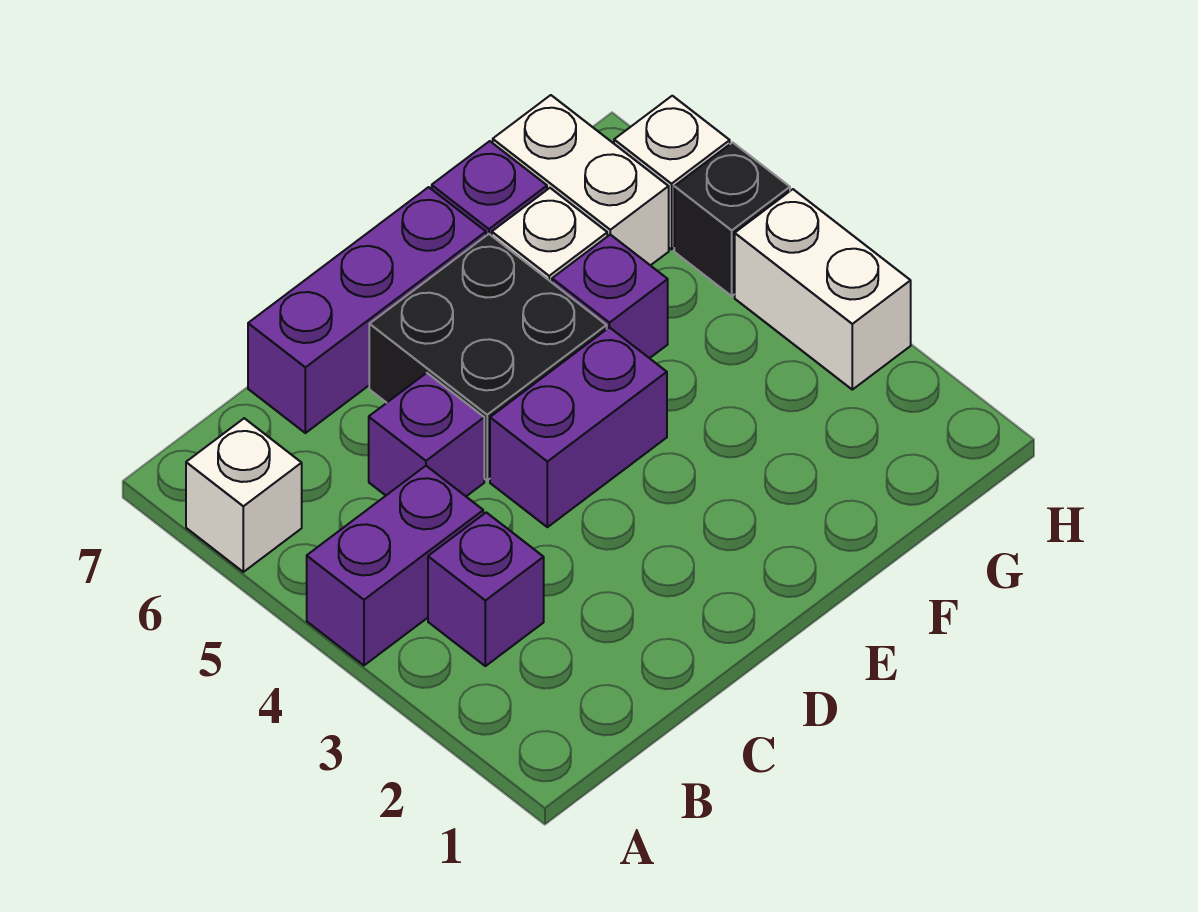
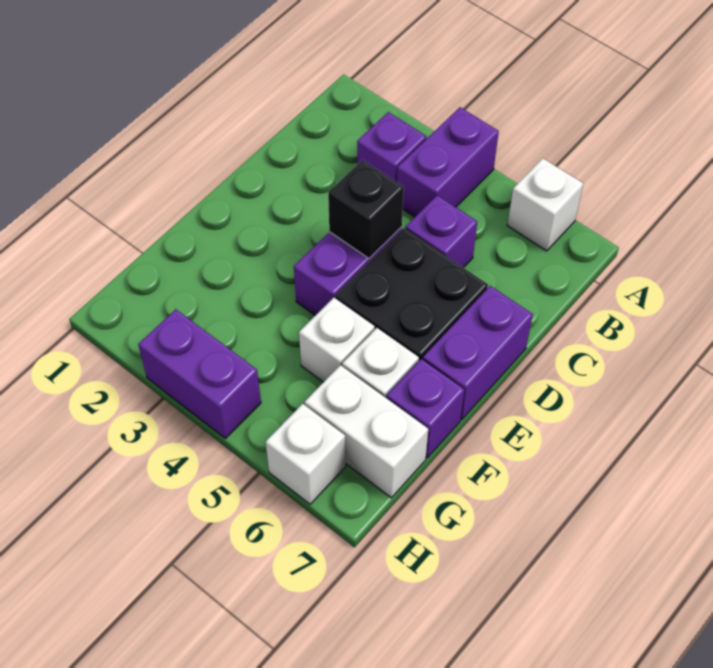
purple 1x3 brick [248,187,486,433] -> purple 1x2 brick [423,286,533,420]
purple 1x1 brick [552,235,668,358] -> white 1x1 brick [299,298,375,382]
white 1x2 brick [735,189,911,390] -> purple 1x2 brick [138,309,261,438]
black 1x1 brick [674,142,790,296] -> black 1x1 brick moved to [328,160,404,258]

